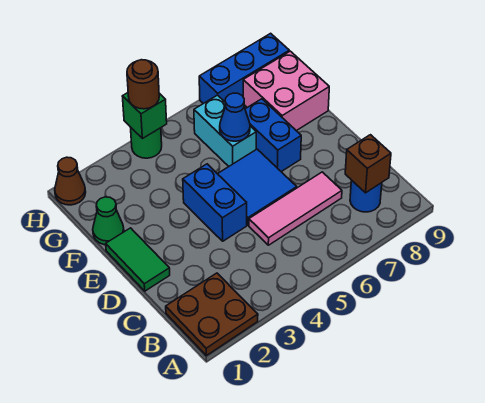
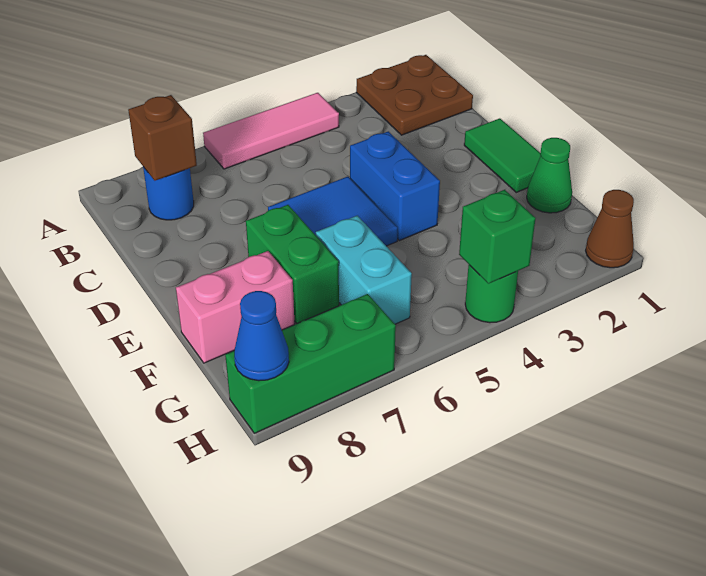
pink 1x3 tile [249,172,342,245] -> pink 1x3 tile moved to [203,93,339,169]
blue 1x2 brick [245,99,301,172] -> green 1x2 brick [246,205,339,324]
blue 1x1 cone [220,93,250,141] -> blue 1x1 cone moved to [234,291,289,381]
pink 2x2 brick [243,51,329,131] -> pink 1x2 brick [176,251,295,363]
brown 1x1 round brick [127,60,159,109] -> none
blue 1x3 brick [199,33,289,104] -> green 1x3 brick [225,294,396,433]

